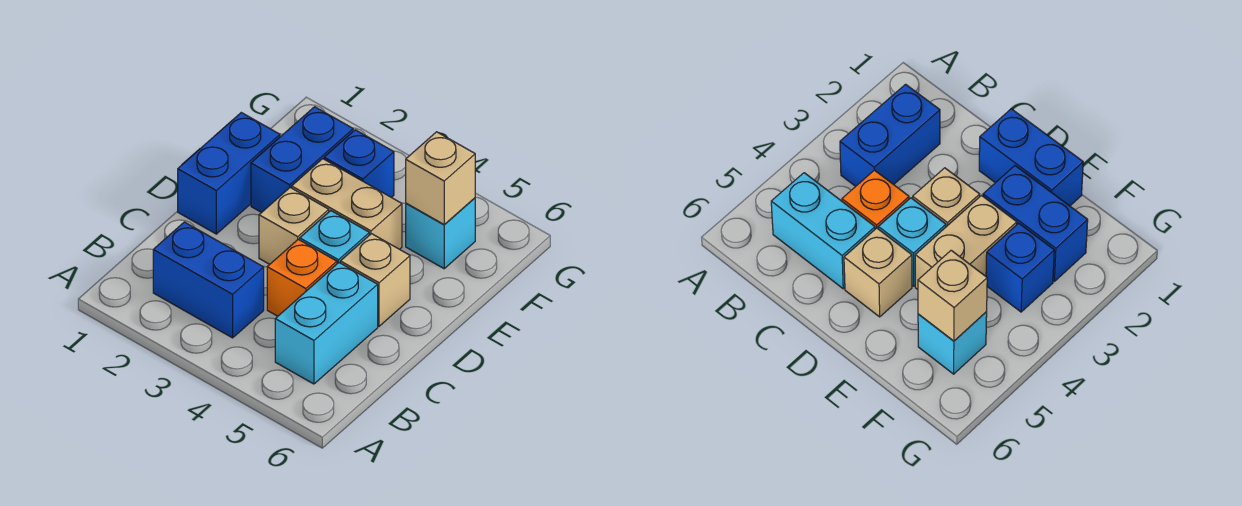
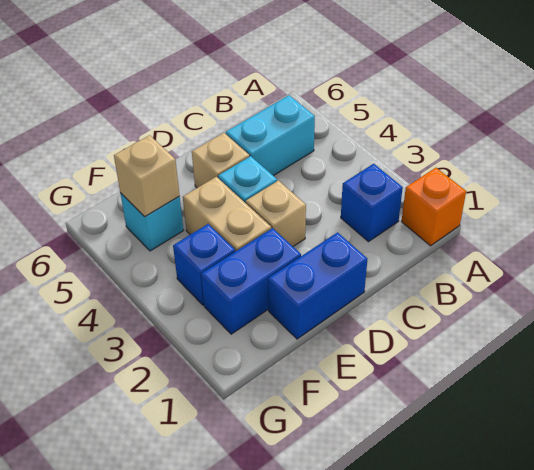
blue 1x2 brick [153,222,264,338] -> blue 1x1 brick [341,164,403,242]
orange 1x1 brick [267,239,337,316] -> orange 1x1 brick moved to [402,168,466,246]

